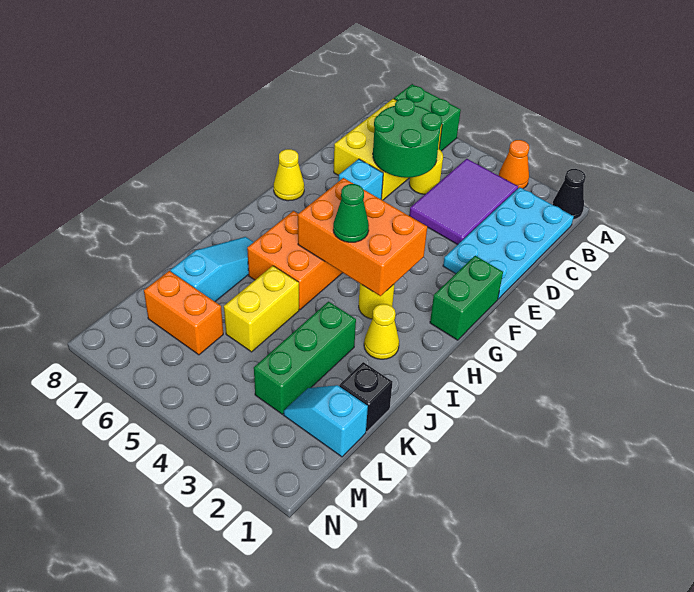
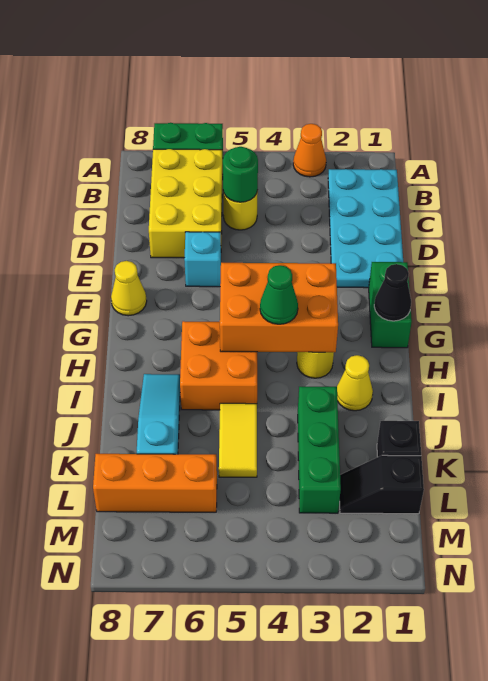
black 1x1 cone [552,169,586,220] -> black 1x1 cone moved to [374,264,411,321]
purple 2x3 tile [409,159,518,245] -> none
green 2x2 round brick [373,99,442,178] -> green 1x1 round brick [223,147,258,202]
yellow 1x2 brick [224,266,299,352] -> yellow 1x2 tile [219,403,257,477]
cyan 1x2 slope [284,385,368,457] -> black 1x2 slope [340,455,424,514]
orange 1x2 brick [144,271,223,355] -> orange 1x3 brick [93,454,217,512]

